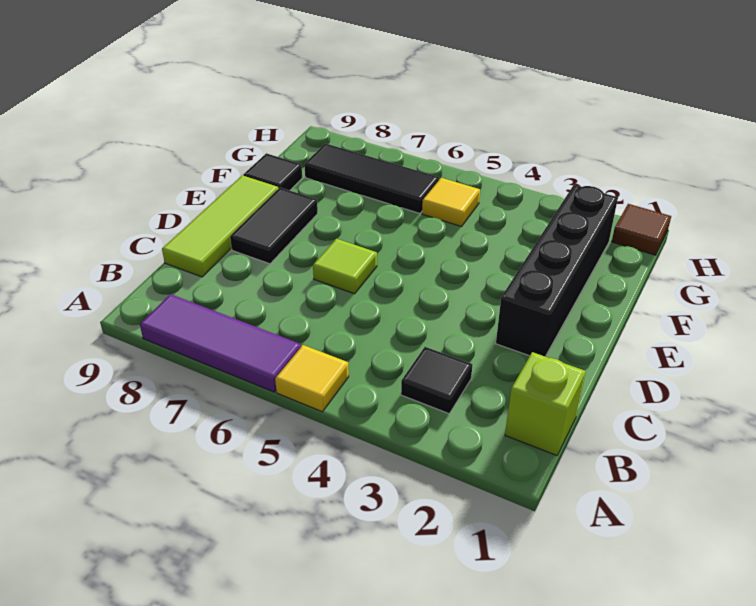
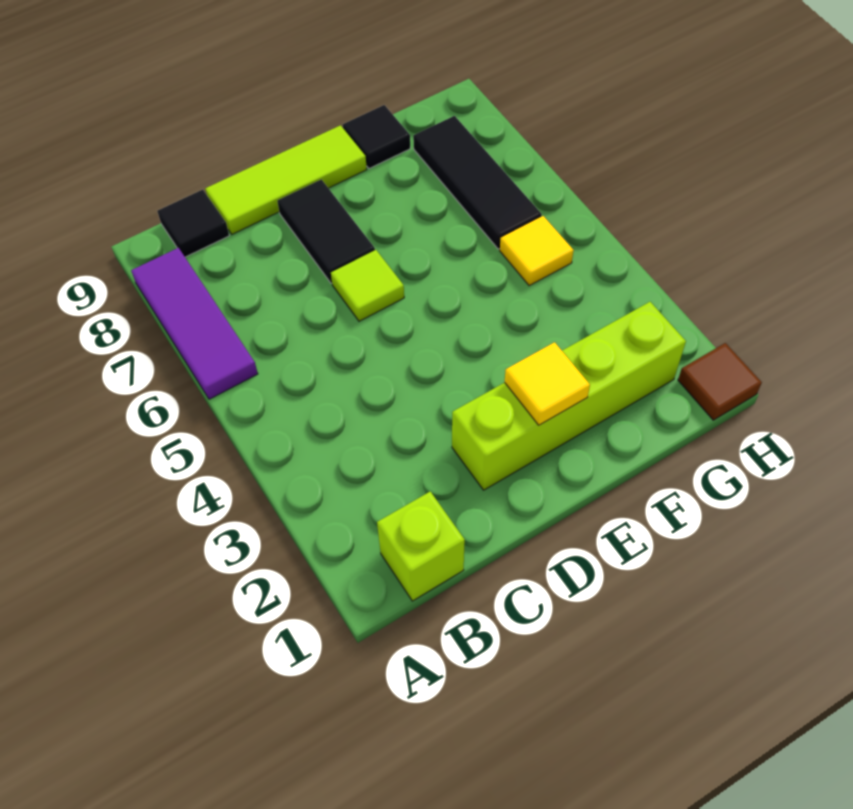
yellow 1x1 tile [275,345,349,412] -> yellow 1x1 tile moved to [505,342,590,425]
black 1x1 tile [401,347,473,414] -> black 1x1 tile moved to [157,190,229,257]
black 1x4 brick [496,185,618,357] -> lime 1x4 brick [452,302,686,490]
black 1x2 tile [230,188,318,264] -> black 1x2 tile turned to [277,179,375,283]

